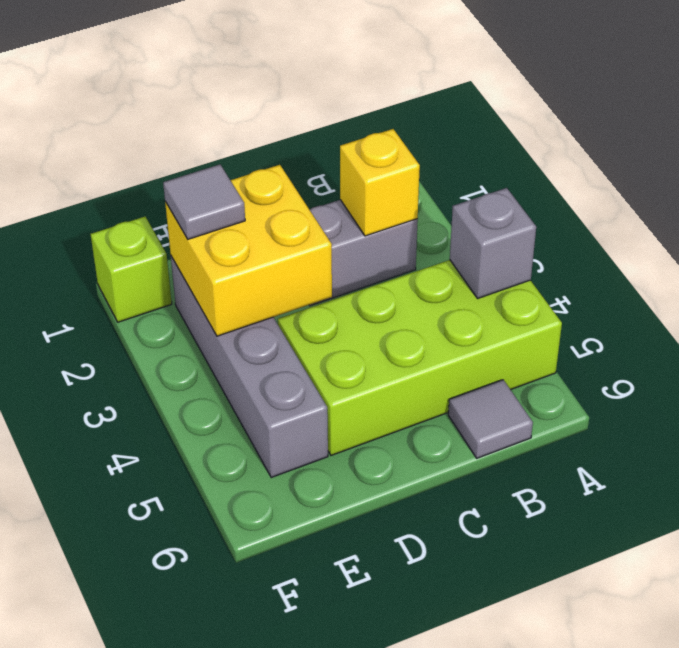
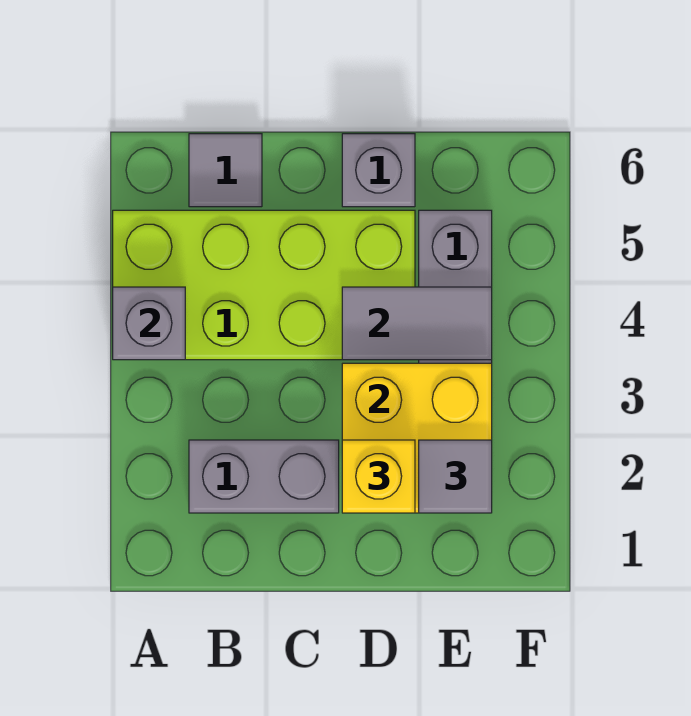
yellow 1x1 brick [340,129,420,236] -> yellow 1x1 brick moved to [342,440,415,513]
none -> grey 1x2 tile [342,287,492,360]
none -> grey 1x1 brick [342,134,415,207]
lime 1x1 brick [91,217,172,322] -> none

